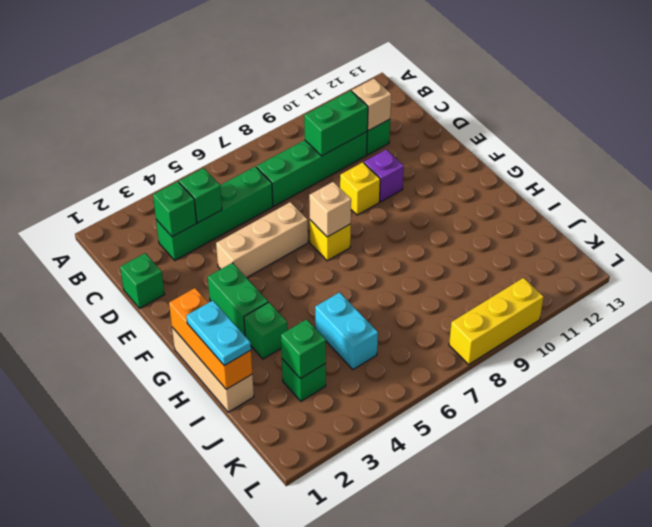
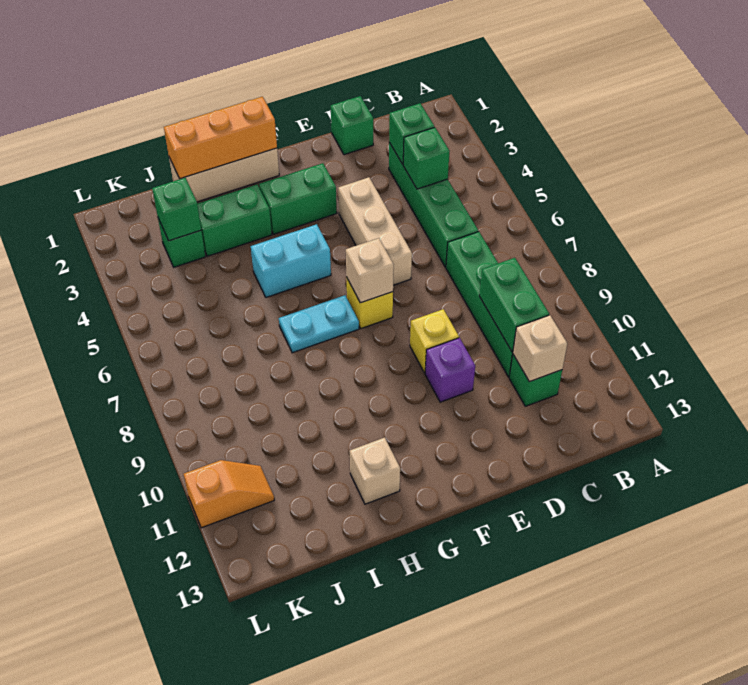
cyan 1x2 plate [187,301,251,366] -> cyan 1x2 plate moved to [279,295,359,353]
green 1x1 brick [244,302,287,359] -> green 1x2 brick [197,185,272,256]
none -> tan 1x1 brick [350,437,400,504]
cyan 1x2 brick [315,292,378,369] -> cyan 1x2 brick moved to [251,224,331,297]
none -> orange 1x2 slope [184,460,274,528]
yellow 1x3 brick [449,278,544,364] -> none

